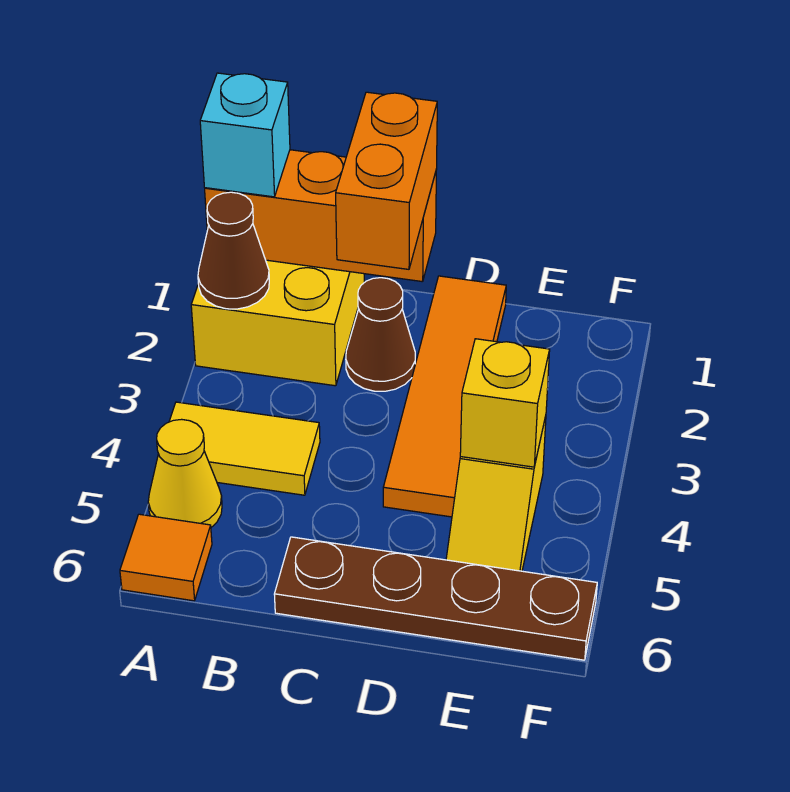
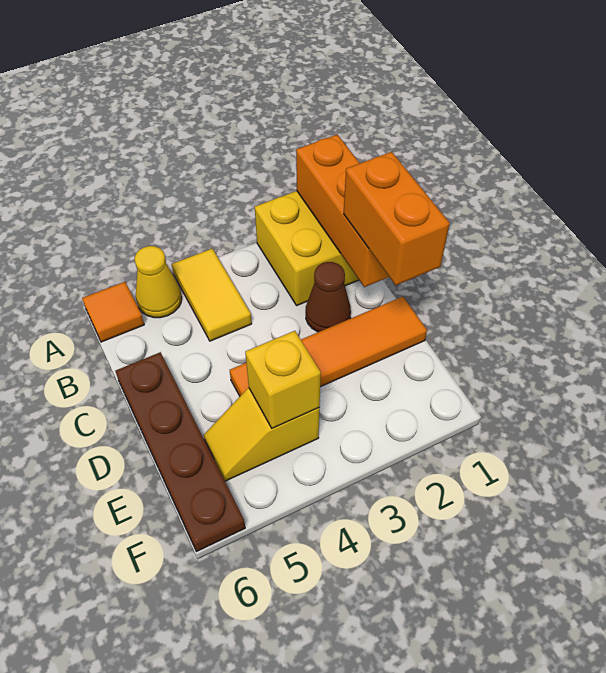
cyan 1x1 brick [200,73,290,197] -> none
brown 1x1 cone [198,192,269,309] -> none
orange 1x2 brick [336,92,437,269] -> orange 1x2 brick turned to [344,152,450,285]

